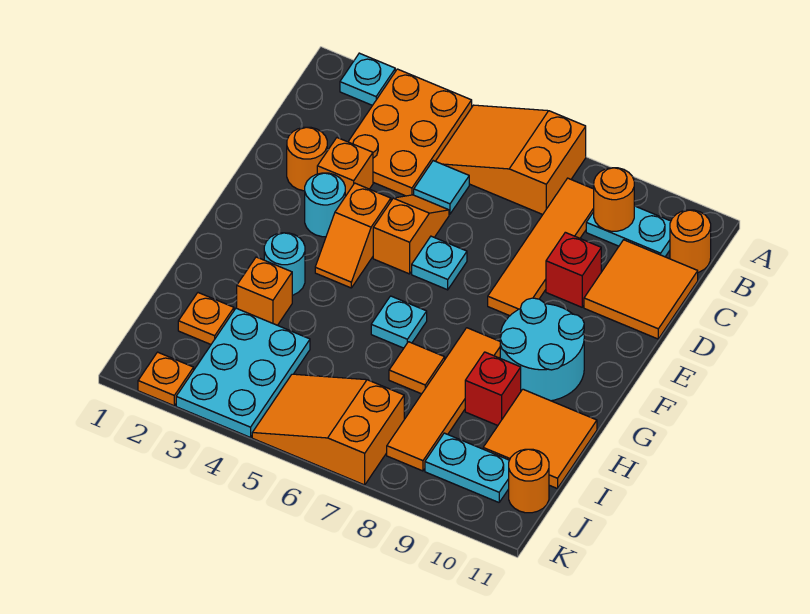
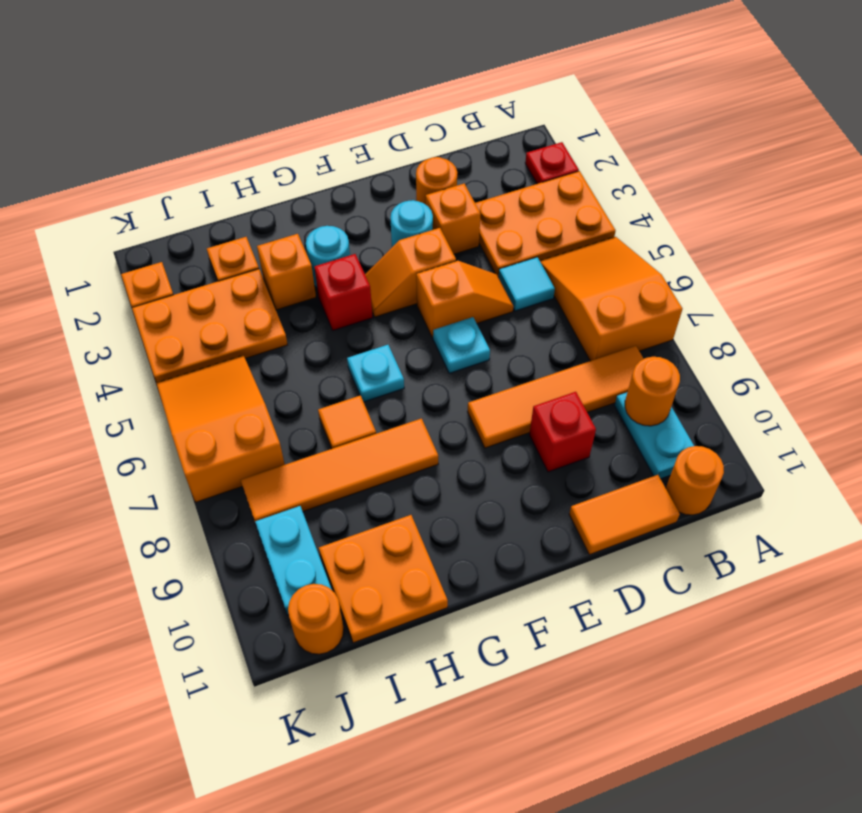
cyan 1x1 plate [340,53,395,105] -> red 1x1 plate [525,142,579,184]
orange 2x2 tile [584,240,698,339] -> orange 1x2 tile [569,475,680,555]
cyan 2x2 round brick [500,298,584,401] -> none
red 1x1 brick [465,352,521,425] -> red 1x1 brick moved to [315,254,373,330]
orange 2x2 tile [483,389,597,489] -> orange 2x2 plate [319,515,448,643]
cyan 2x3 plate [176,308,310,437] -> orange 2x3 plate [132,269,288,383]

